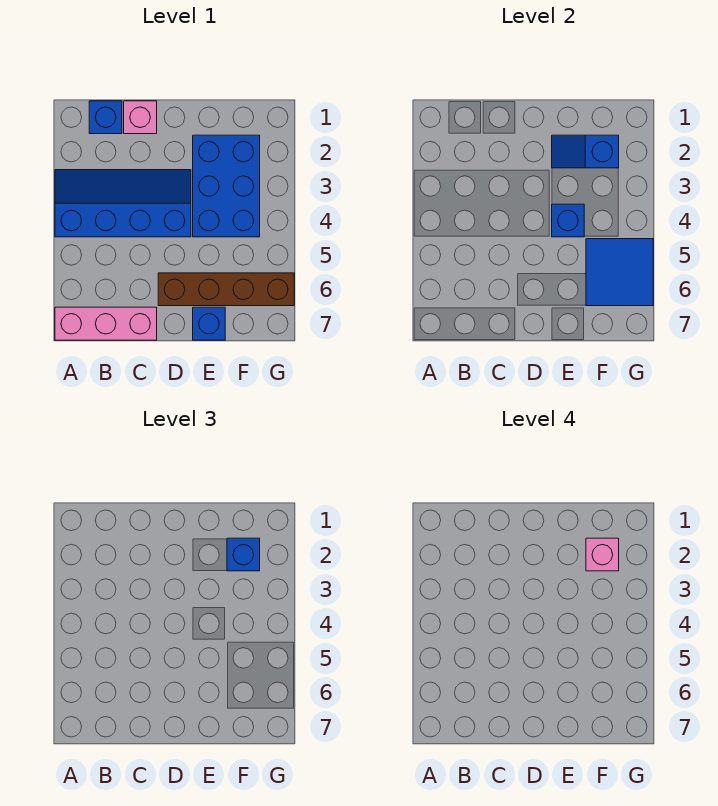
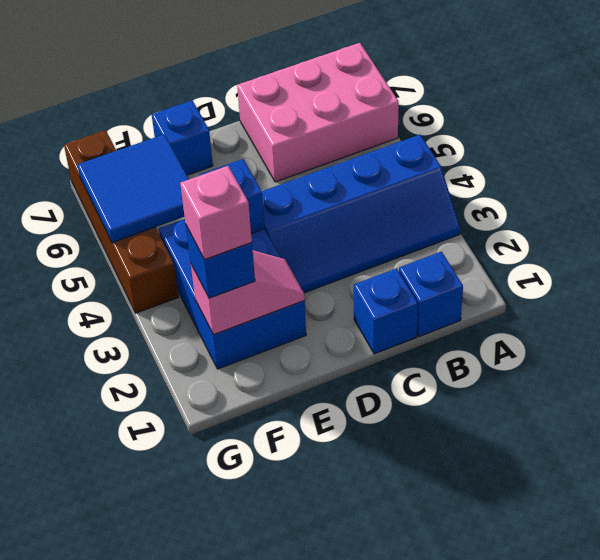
pink 1x3 brick [55,307,157,340] -> pink 2x3 brick [237,43,399,182]
pink 1x1 brick [124,101,157,134] -> blue 1x1 brick [354,268,418,354]
brown 1x4 brick [158,273,294,306] -> brown 1x4 brick turned to [64,130,178,313]
blue 1x2 slope [552,135,619,168] -> pink 1x2 slope [191,250,305,335]

